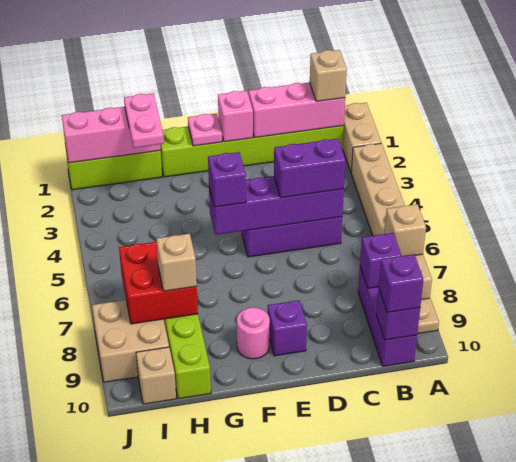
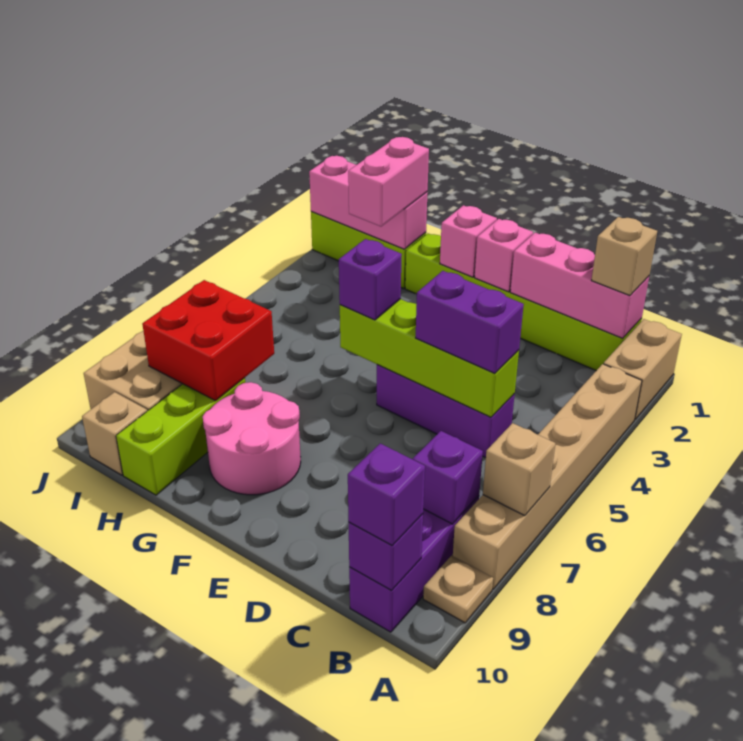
purple 1x4 brick [209,176,344,235] -> lime 1x4 brick [340,299,519,417]
purple 1x1 brick [268,300,307,356] -> none
pink 1x1 plate [188,113,222,146] -> pink 1x1 brick [440,205,497,277]
pink 1x1 round brick [237,307,270,359] -> pink 2x2 round brick [203,382,301,495]
pink 1x2 plate [124,93,164,148] -> pink 1x2 brick [348,137,429,227]
tan 1x1 brick [156,234,197,291] -> none

